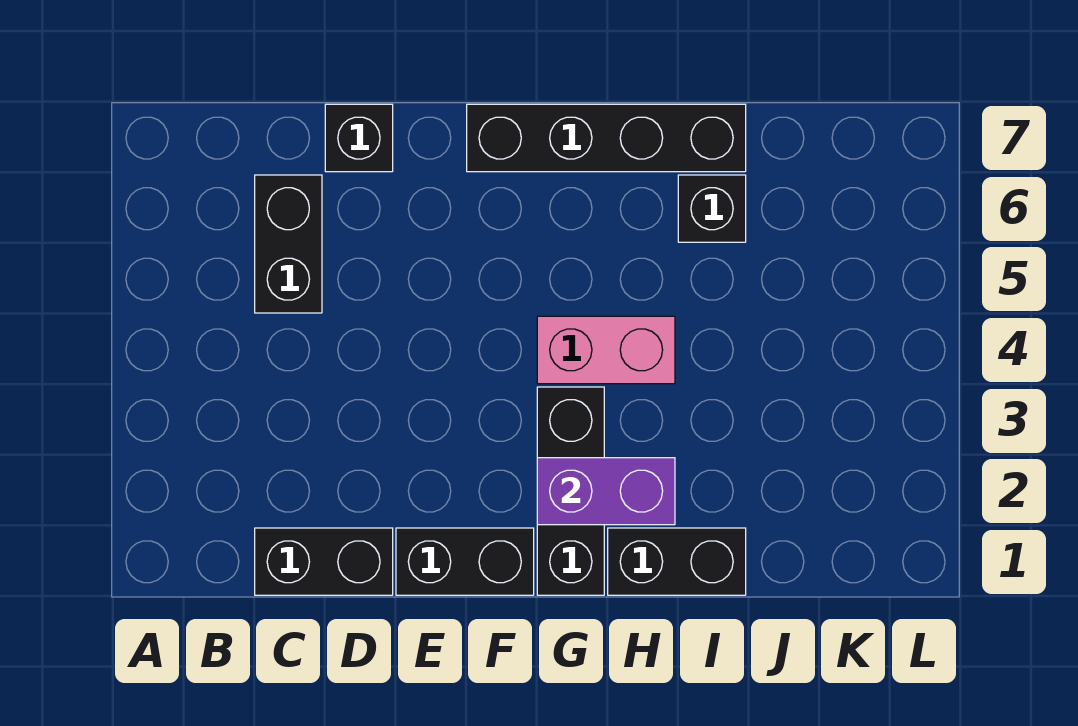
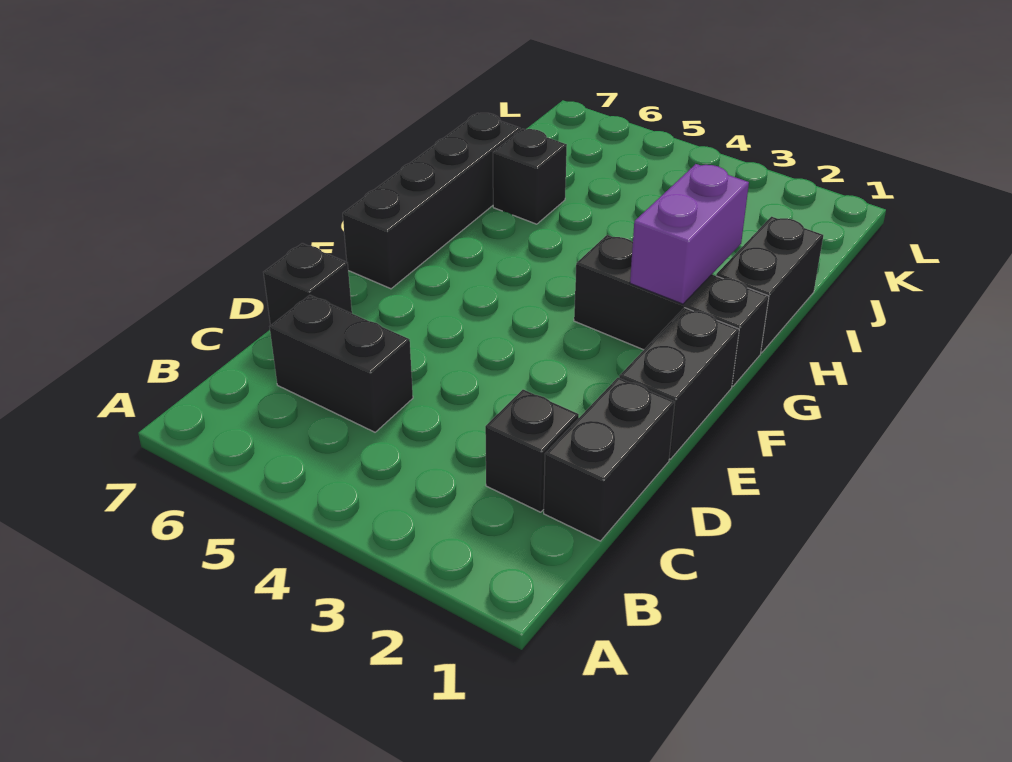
none -> black 1x1 brick [485,390,579,512]
pink 1x2 brick [537,316,675,384] -> none

